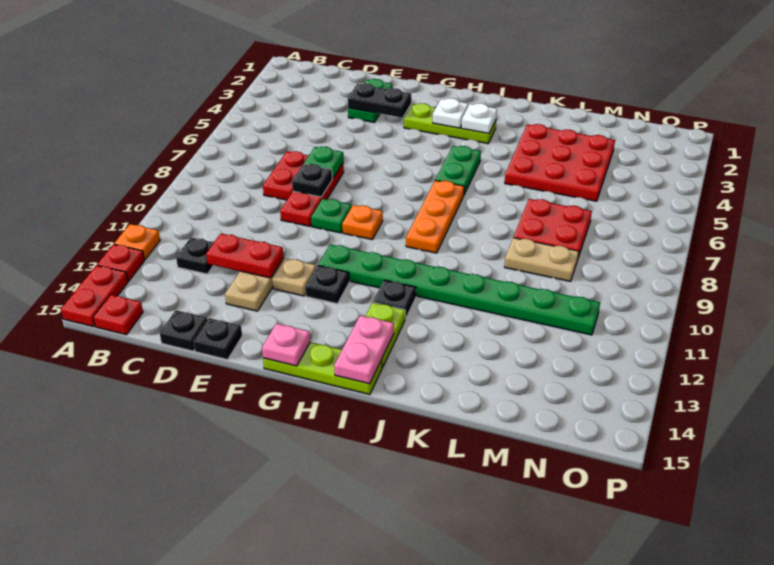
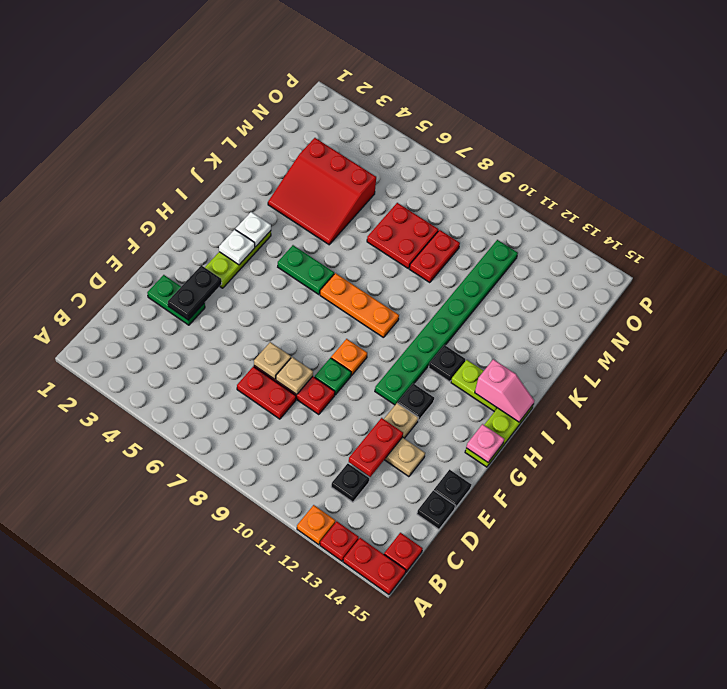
green 1x1 plate [304,147,343,179] -> tan 1x1 plate [254,342,291,379]
black 1x1 plate [292,164,332,197] -> tan 1x1 plate [276,357,313,395]
pink 1x2 plate [334,315,394,384] -> pink 1x2 slope [475,359,534,422]
red 3x3 plate [505,124,615,201] -> red 3x3 slope [268,138,376,245]
tan 1x2 plate [505,238,579,281] -> red 1x2 plate [410,230,460,283]

